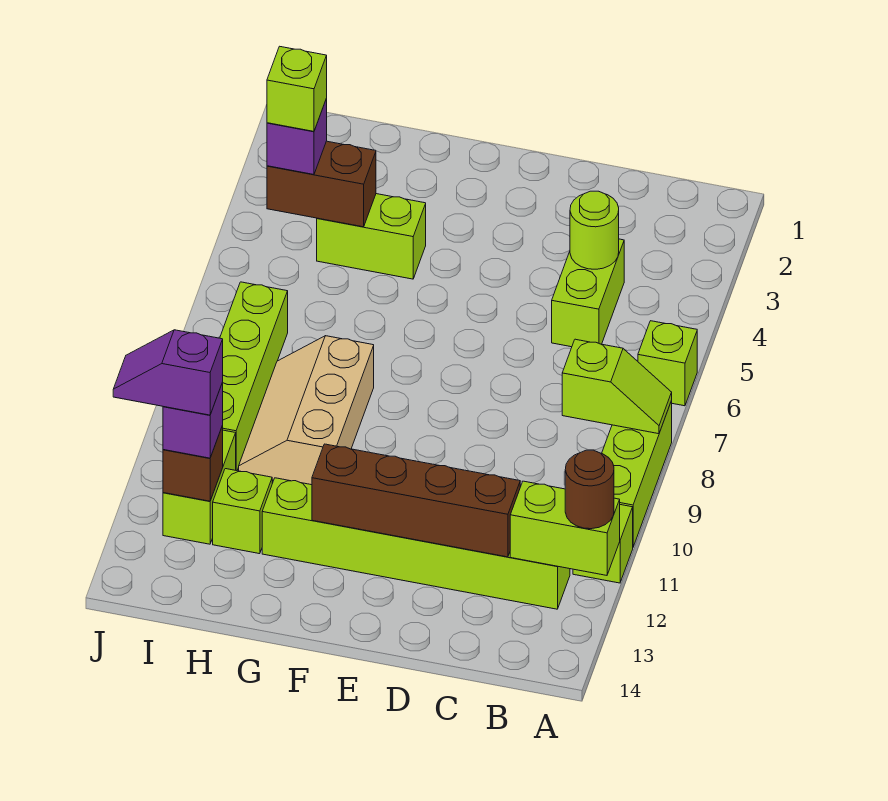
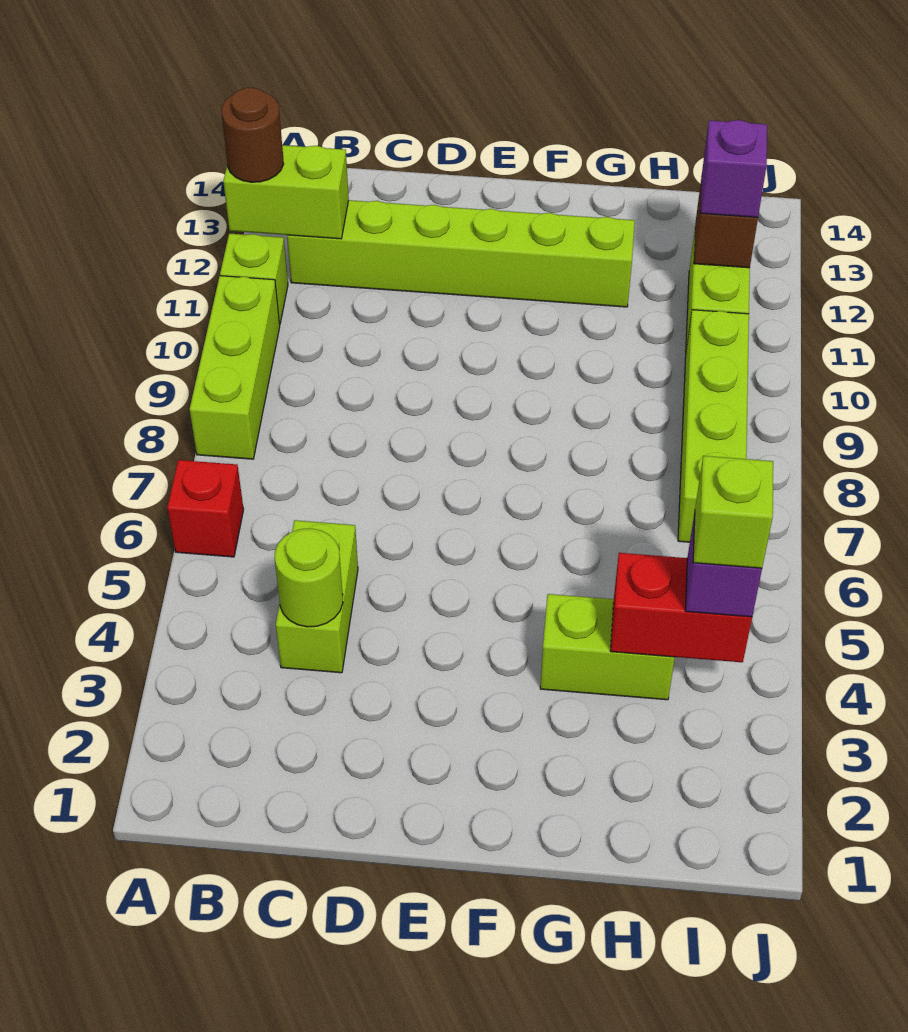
lime 1x1 brick [638,321,697,406] -> red 1x1 brick [167,460,244,557]
lime 1x2 slope [562,339,672,434] -> none
brown 1x4 brick [312,444,520,557] -> none
tan 2x3 slope [239,336,374,485] -> none
brown 1x2 brick [267,141,376,227] -> red 1x2 brick [611,553,752,662]
lime 1x1 brick [213,469,272,554] -> none
purple 1x2 slope [113,330,223,415] -> none

